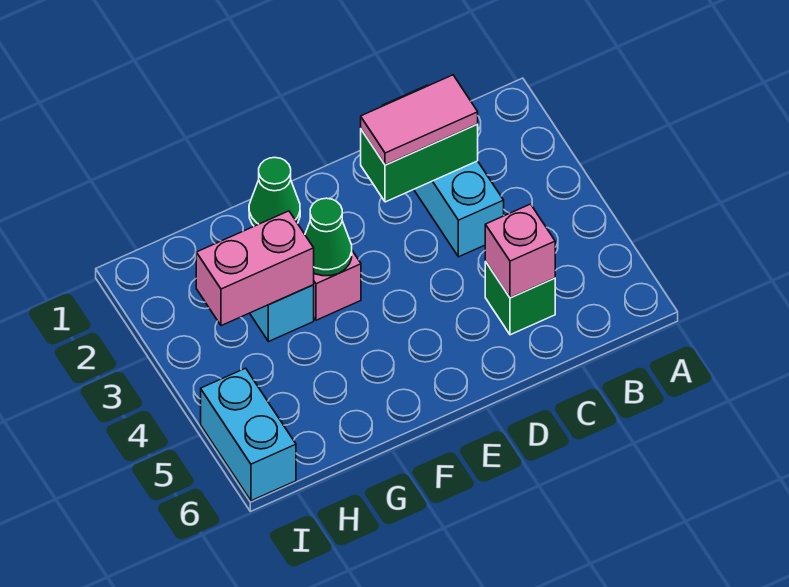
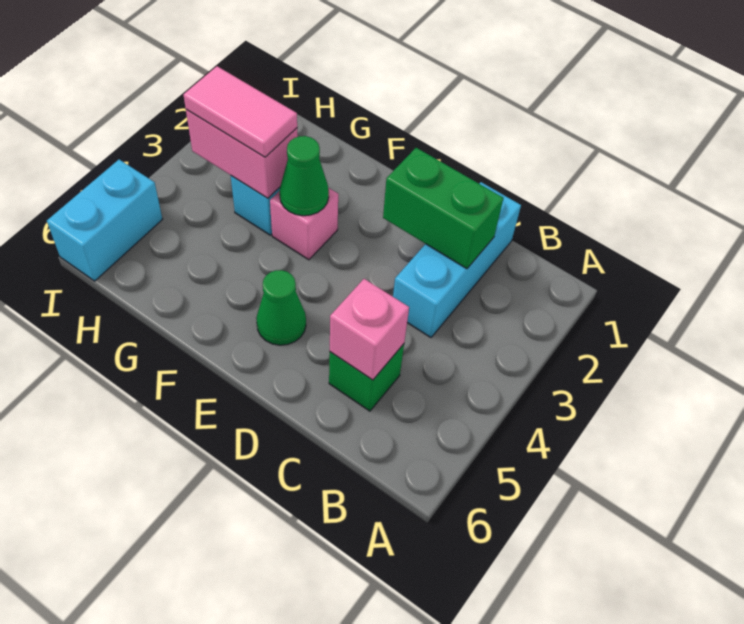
pink 1x2 tile [361,75,478,165] -> pink 1x2 tile moved to [183,66,297,157]
green 1x1 cone [249,158,300,226] -> green 1x1 cone moved to [256,270,306,345]

